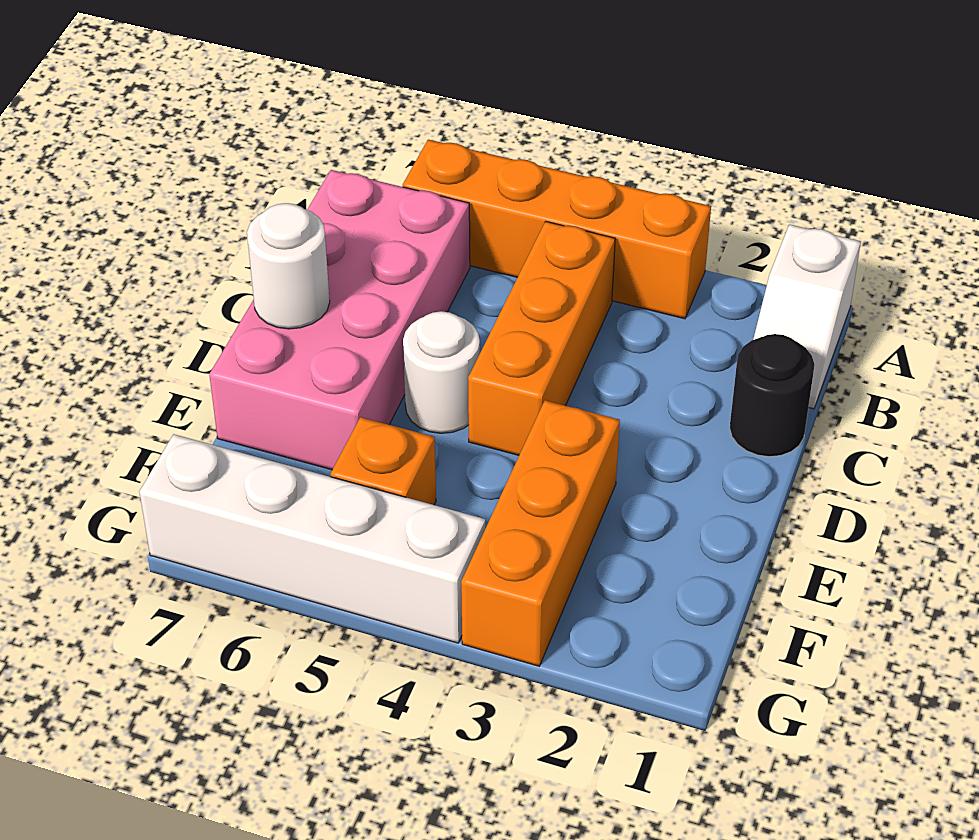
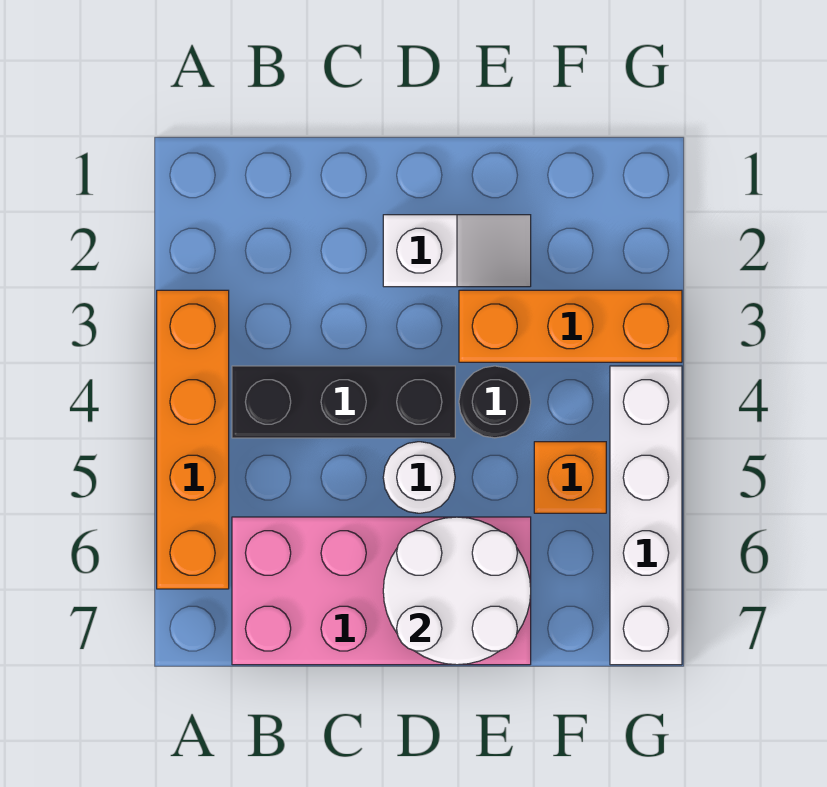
white 1x2 slope [753,224,861,409] -> white 1x2 slope moved to [383,215,531,287]
orange 1x3 brick [468,221,615,455] -> black 1x3 brick [232,366,455,438]
black 1x1 round brick [730,334,815,457] -> black 1x1 round brick moved to [459,366,531,438]
white 1x1 round brick [247,203,330,329] -> white 2x2 round brick [383,517,531,665]

